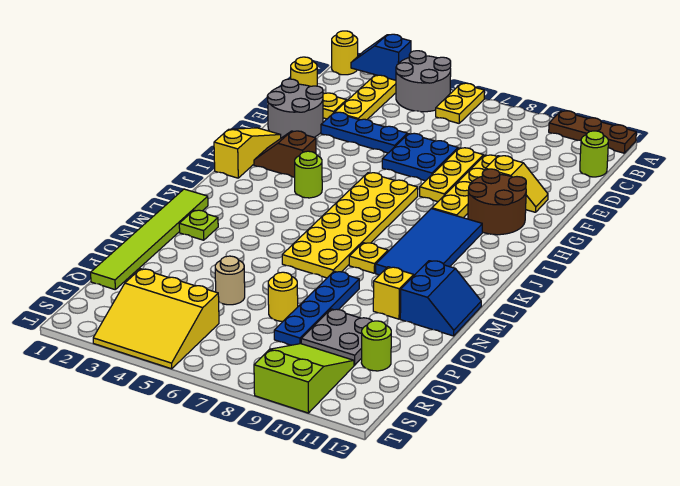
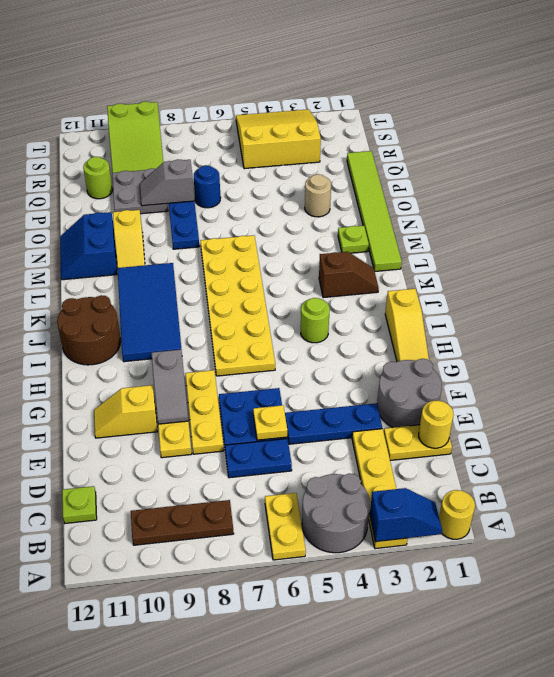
brown 1x3 plate [549,111,636,153] -> brown 1x3 plate moved to [131,500,234,545]
lime 1x1 round brick [580,131,608,177] -> lime 1x1 plate [62,486,97,523]
none -> blue 1x2 plate [225,439,292,478]
none -> grey 1x2 slope [152,350,188,424]
brown 2x2 round brick [468,169,526,235] -> brown 2x2 round brick moved to [57,295,121,365]
brown 1x2 slope [254,131,316,177] -> brown 1x2 slope moved to [319,252,379,298]
yellow 1x1 plate [349,243,388,273] -> yellow 1x1 plate moved to [253,405,287,440]
tan 1x1 round brick [215,256,245,305] -> tan 1x1 round brick moved to [305,174,331,217]
yellow 1x1 round brick [268,272,298,321] -> blue 1x1 round brick [194,165,221,208]
none -> grey 1x2 slope [140,159,194,206]

